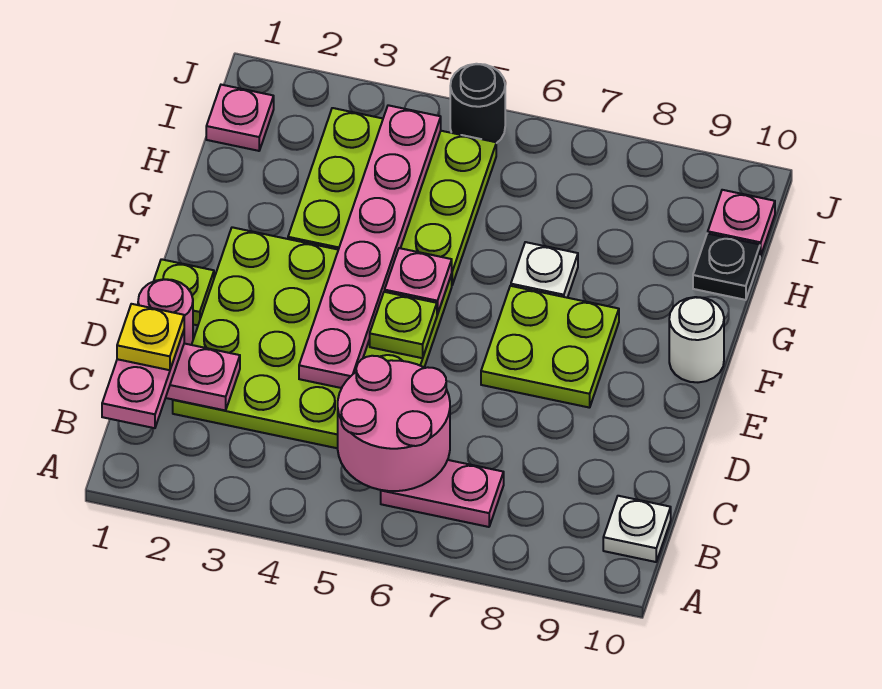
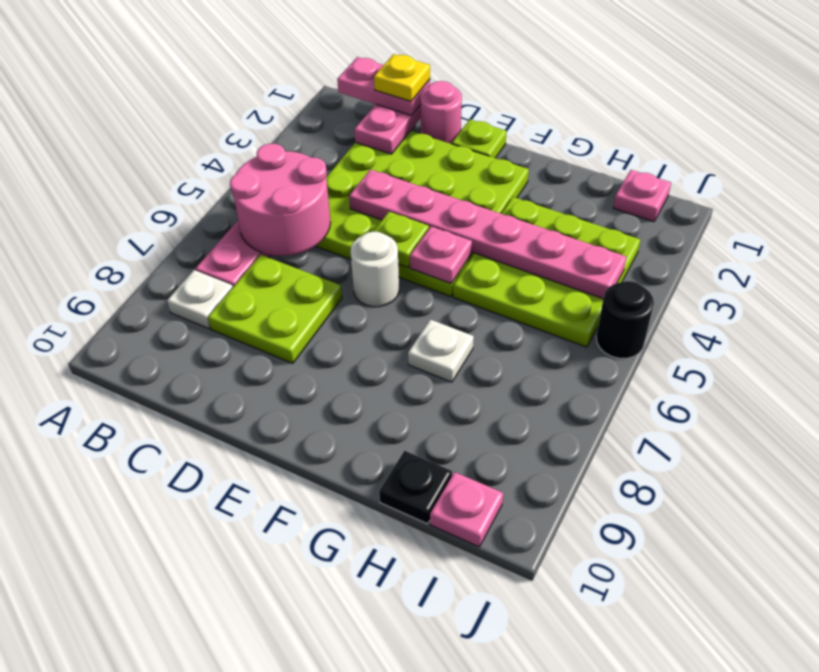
white 1x1 plate [603,496,671,562] -> white 1x1 plate moved to [167,270,233,328]
lime 2x2 plate [481,286,619,408] -> lime 2x2 plate moved to [208,255,342,363]
white 1x1 round brick [669,297,724,382] -> white 1x1 round brick moved to [351,231,399,307]

